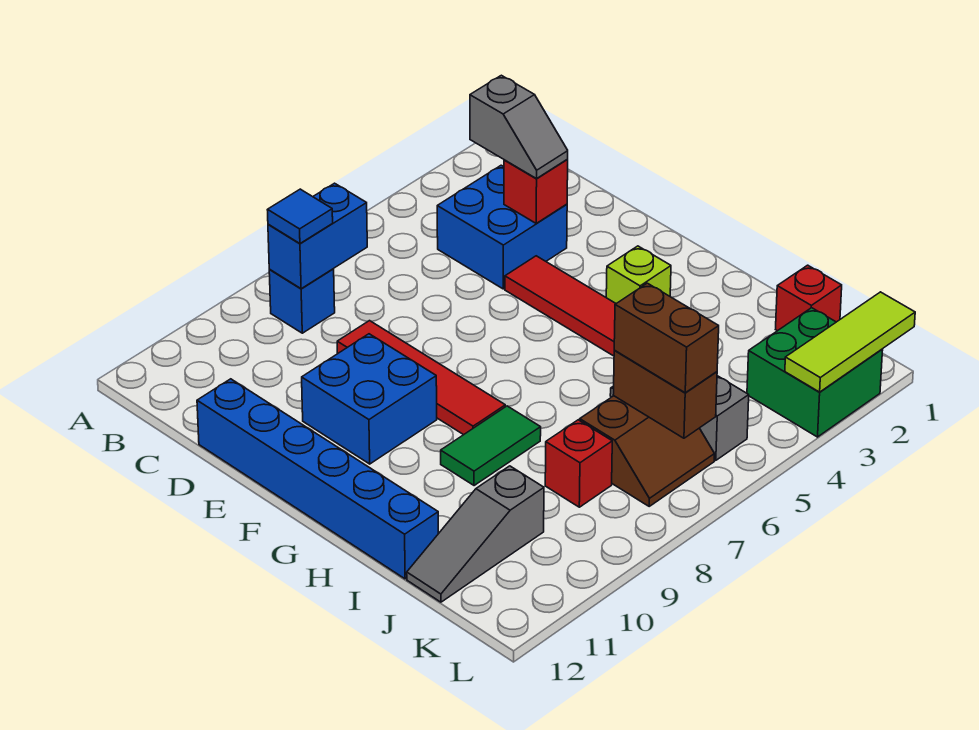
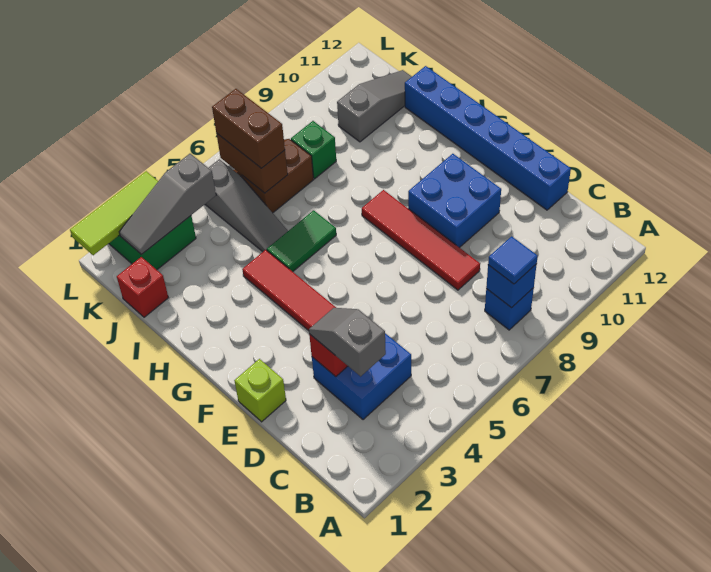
blue 1x2 brick [268,183,367,289] -> blue 1x1 brick [486,264,537,308]
lime 1x1 brick [606,246,671,303] -> lime 1x1 brick moved to [234,359,286,422]
green 1x2 tile [441,406,541,486] -> green 1x2 tile moved to [267,210,336,272]
red 1x1 brick [545,420,612,507] -> green 1x1 brick [291,121,336,179]
none -> grey 1x3 slope [119,154,216,254]

